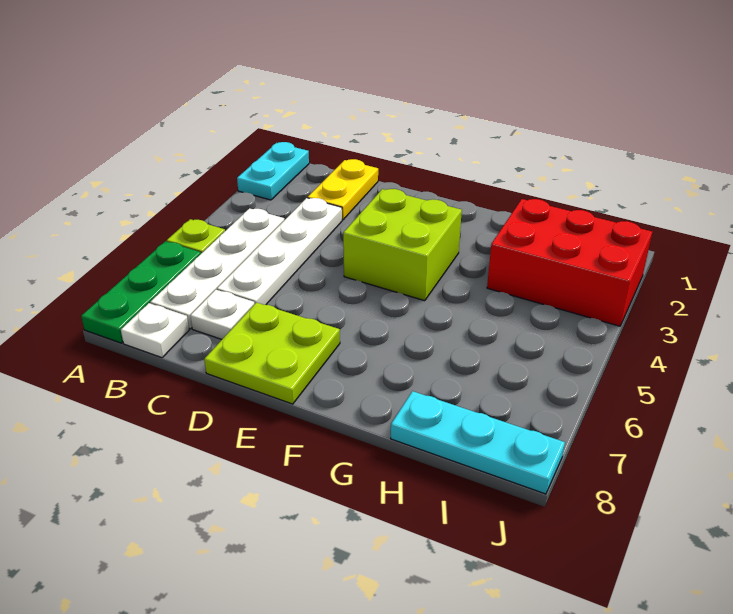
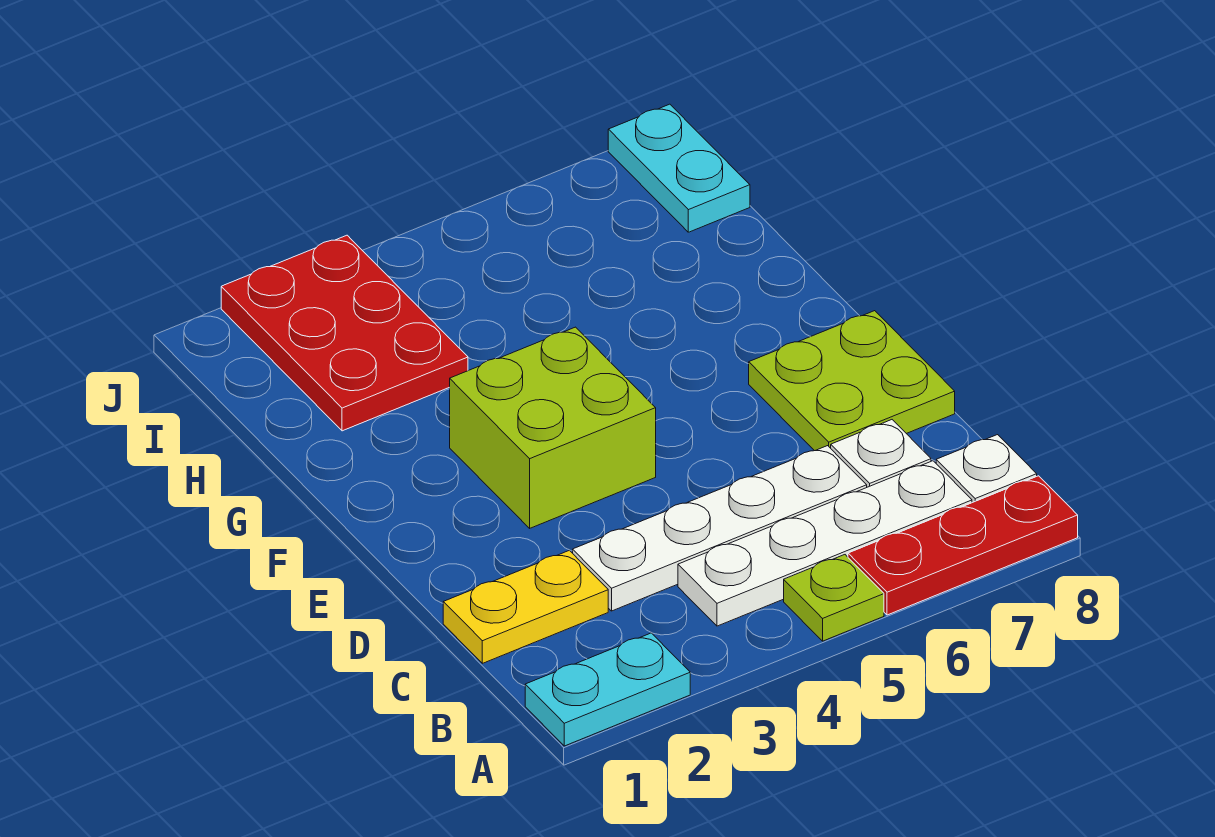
green 1x3 plate [81,241,201,343] -> red 1x3 plate [848,476,1078,615]
red 2x3 brick [487,199,652,326] -> red 2x3 plate [221,235,468,431]
cyan 1x3 plate [391,391,565,494] -> cyan 1x2 plate [608,104,750,232]

